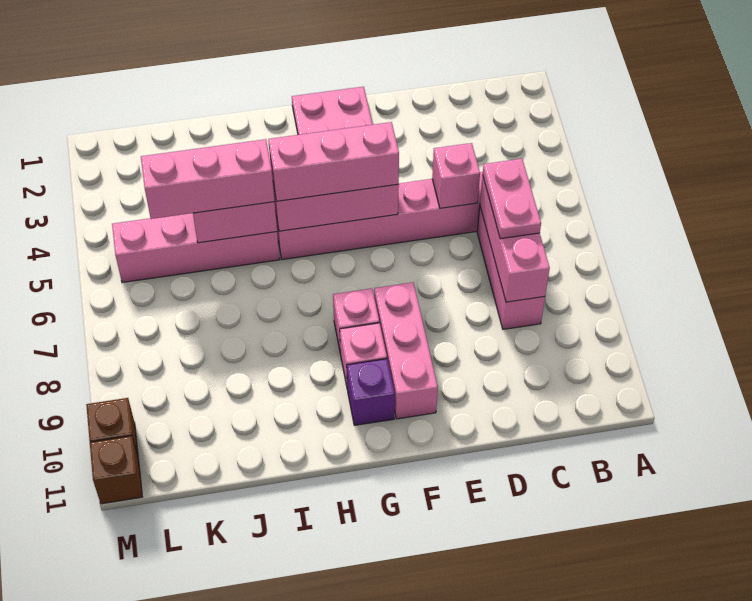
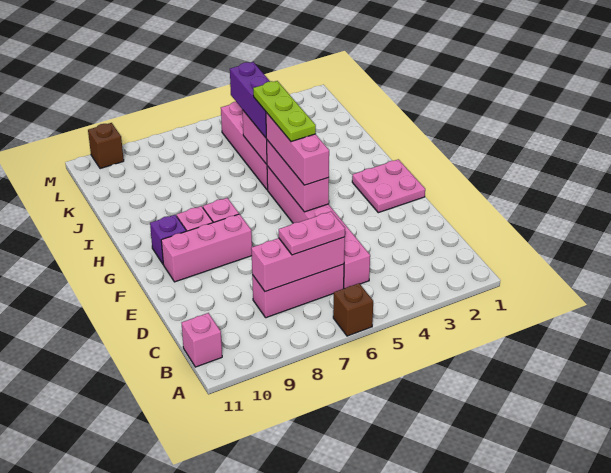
pink 1x1 brick [432,143,480,208] -> pink 1x1 brick moved to [182,313,222,367]
none -> lime 1x3 plate [253,81,316,142]
pink 1x3 brick [141,139,275,219] -> purple 1x3 brick [230,62,270,138]
brown 1x1 brick [90,436,142,504] -> brown 1x1 brick moved to [333,283,373,336]

